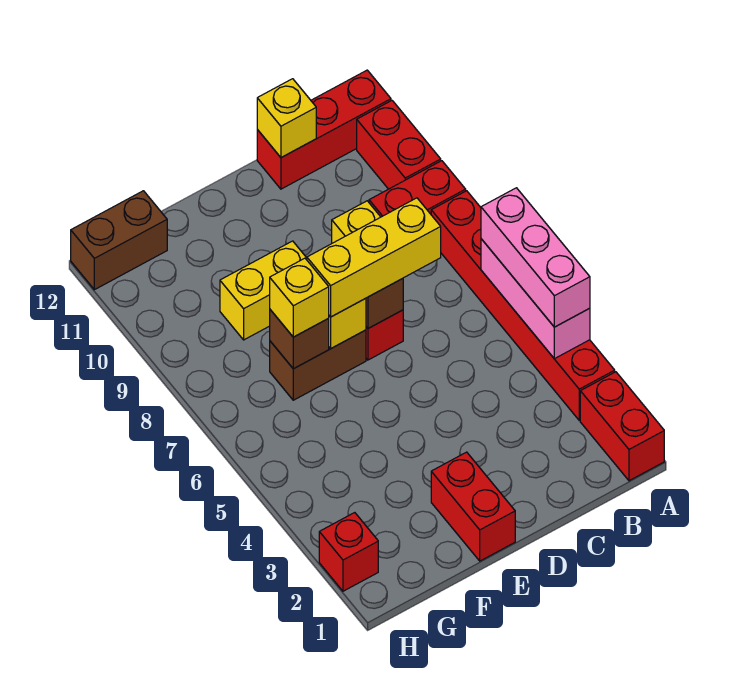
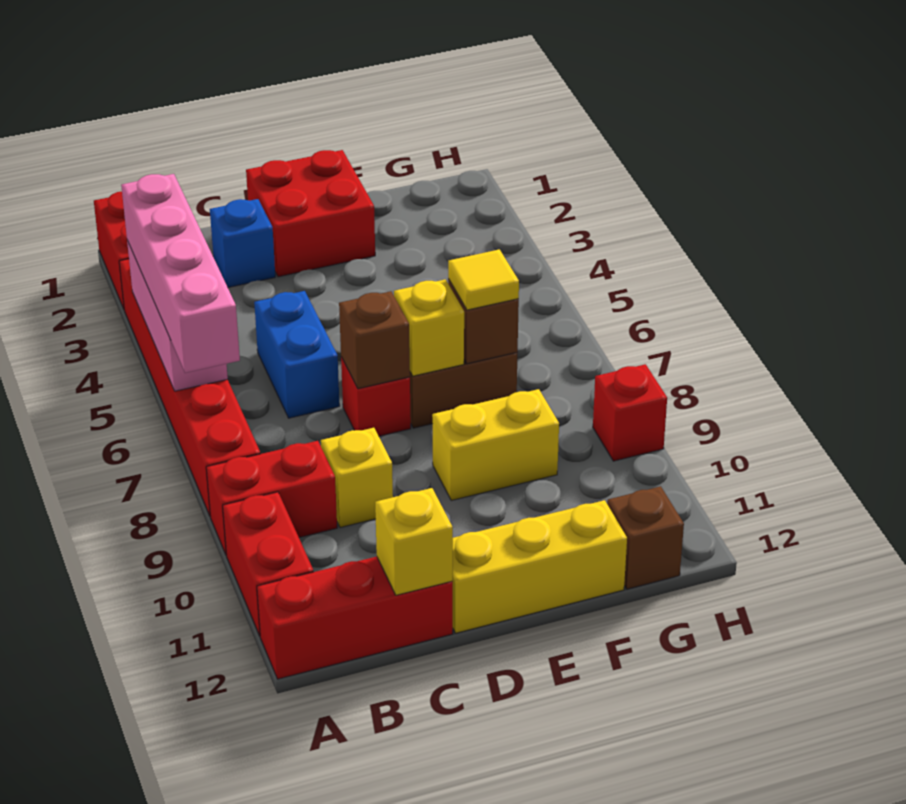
pink 1x3 brick [481,188,590,327] -> pink 1x4 brick [121,174,240,373]
none -> blue 1x1 brick [210,199,275,288]
none -> blue 1x2 brick [254,291,340,418]
yellow 1x3 brick [307,198,441,317] -> yellow 1x3 brick moved to [452,500,627,633]
red 1x2 brick [431,452,515,561] -> red 2x2 brick [246,150,375,277]
yellow 1x1 brick [270,258,329,337] -> yellow 1x1 tile [448,249,519,310]
brown 1x2 brick [71,191,167,290] -> brown 1x1 brick [607,486,684,589]
red 1x1 brick [319,513,378,591] -> red 1x1 brick moved to [593,364,667,461]

